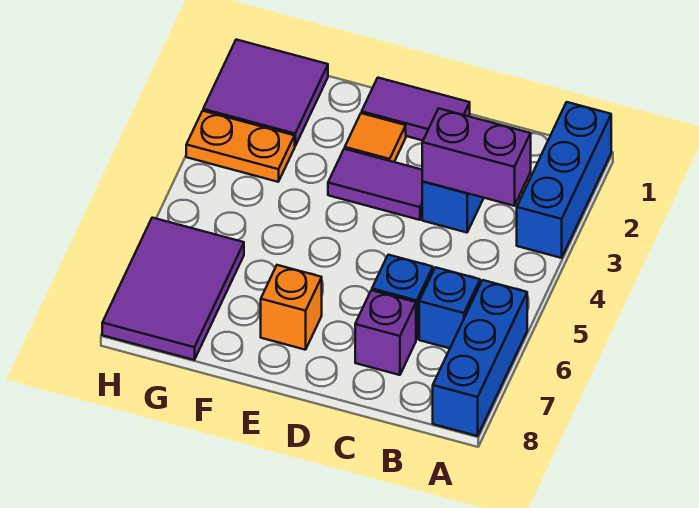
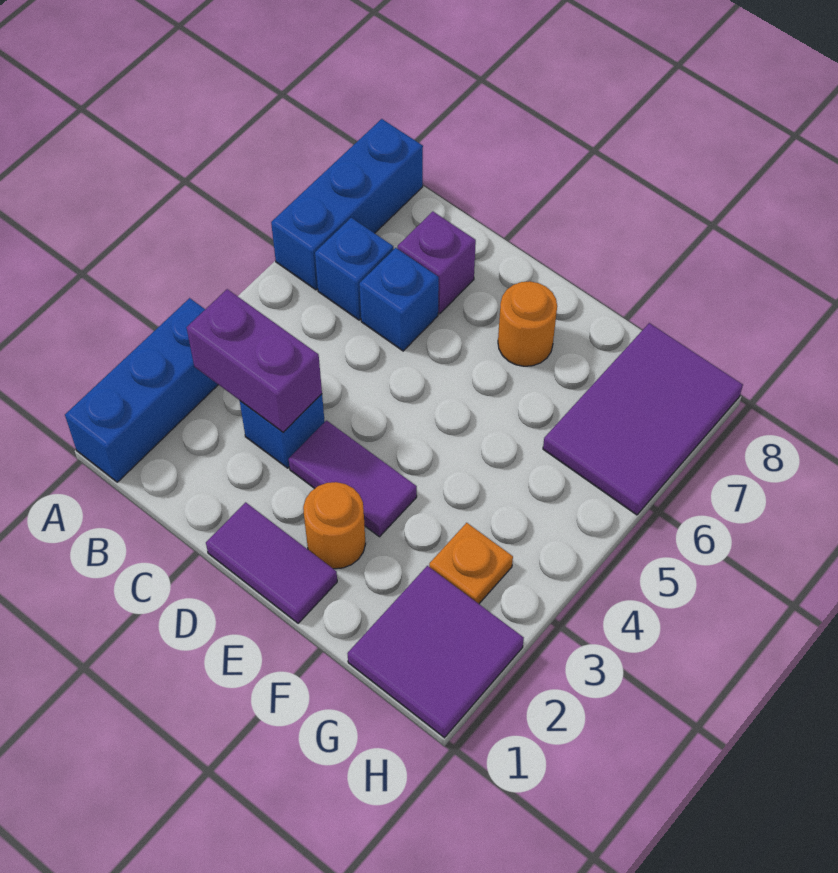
orange 1x1 tile [345,113,406,162] -> orange 1x1 round brick [303,482,366,569]
orange 1x1 brick [261,265,322,350] -> orange 1x1 round brick [498,281,557,366]
orange 1x2 plate [186,111,295,182] -> orange 1x1 plate [429,523,513,604]

